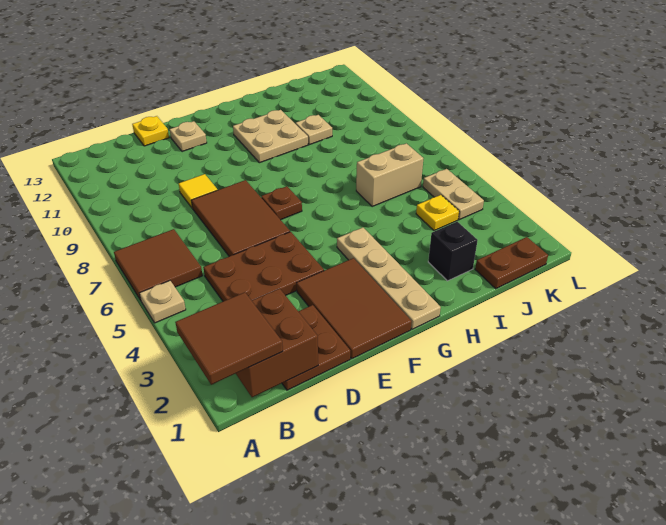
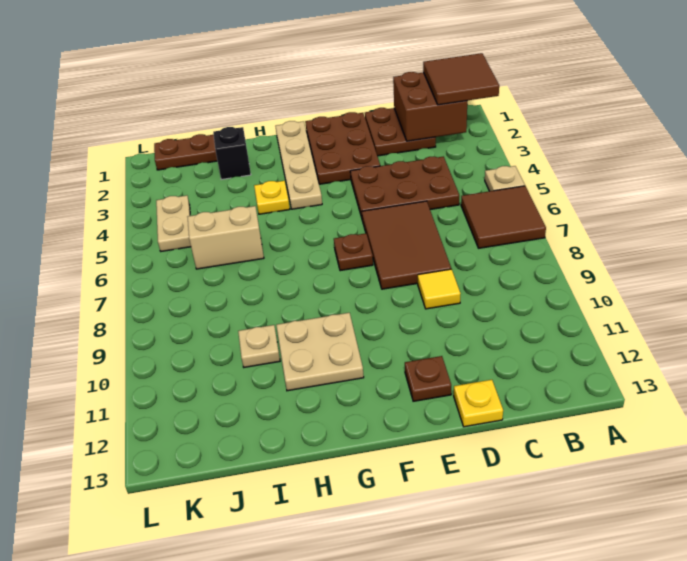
brown 2x3 tile [297,258,412,359] -> brown 2x3 plate [305,112,380,184]
tan 1x1 plate [170,121,207,152] -> brown 1x1 plate [405,356,451,401]
yellow 1x1 plate [416,195,459,231] -> yellow 1x1 plate moved to [254,181,290,214]

